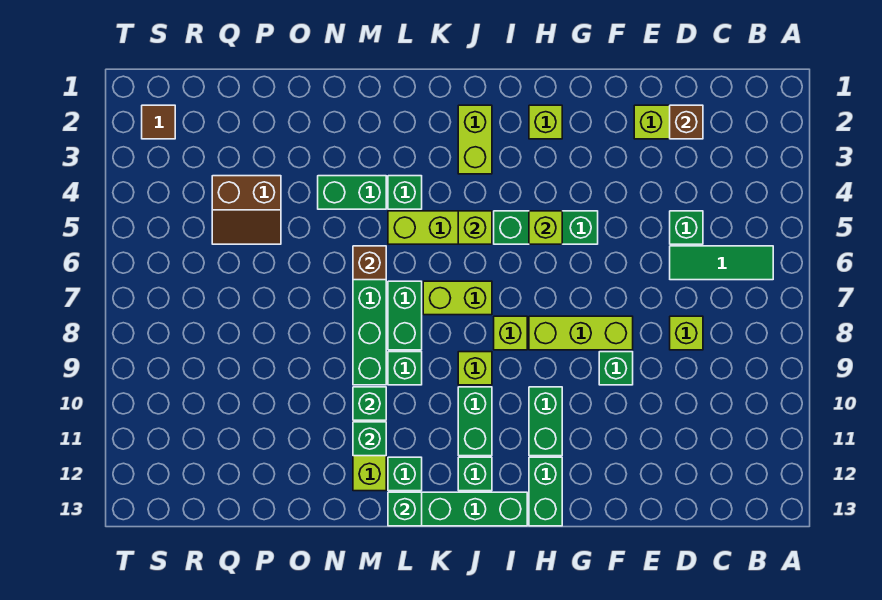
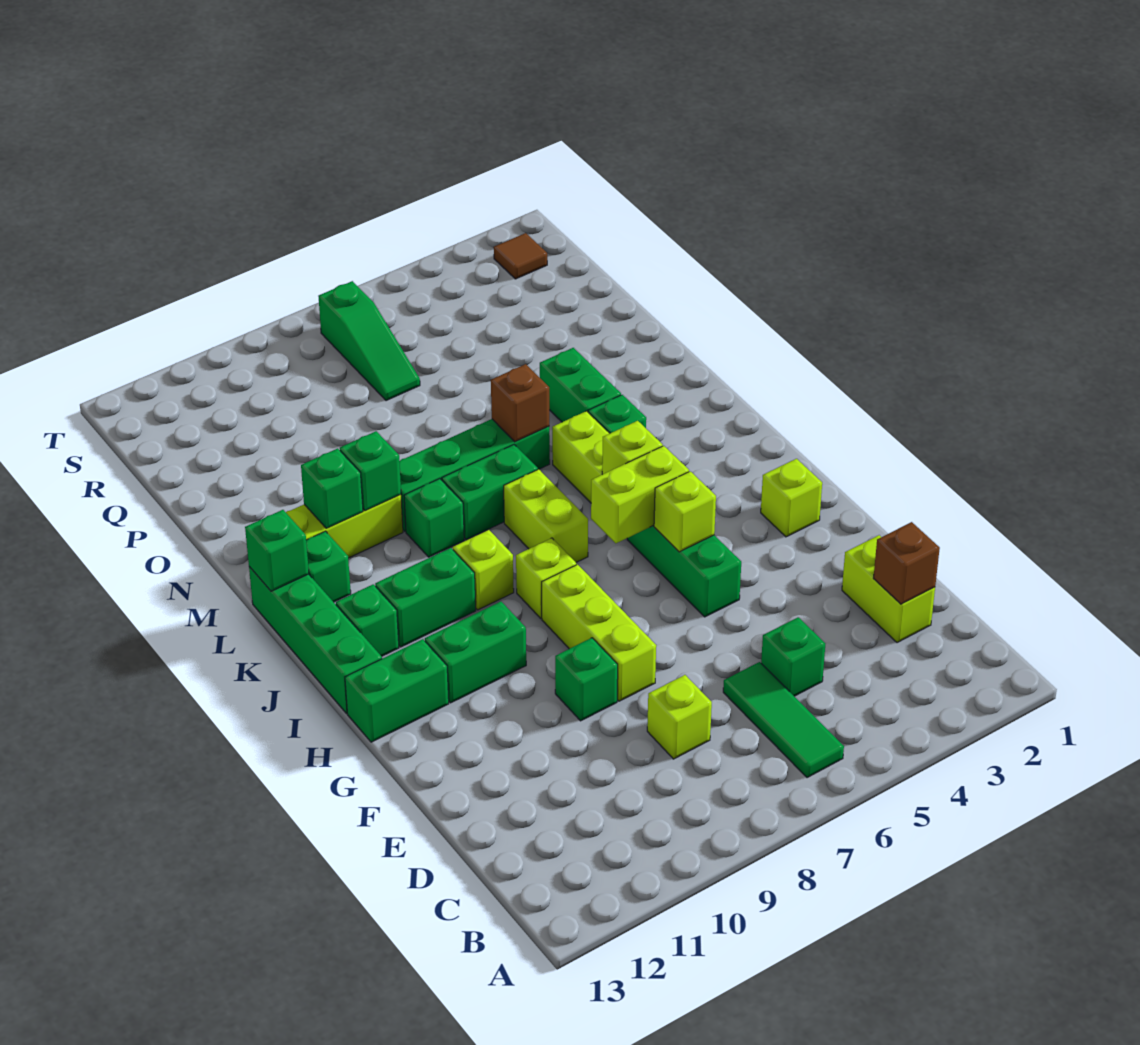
lime 1x2 brick [458,105,492,174] -> lime 1x2 brick moved to [591,446,689,543]
brown 2x2 slope [212,176,281,244] -> none
none -> green 1x3 slope [318,281,420,401]

